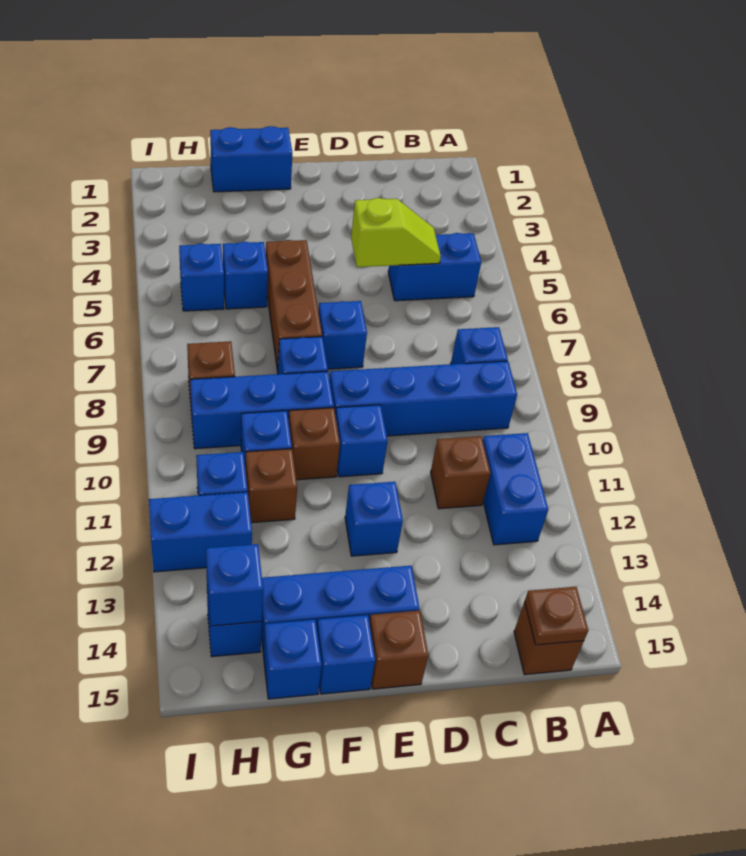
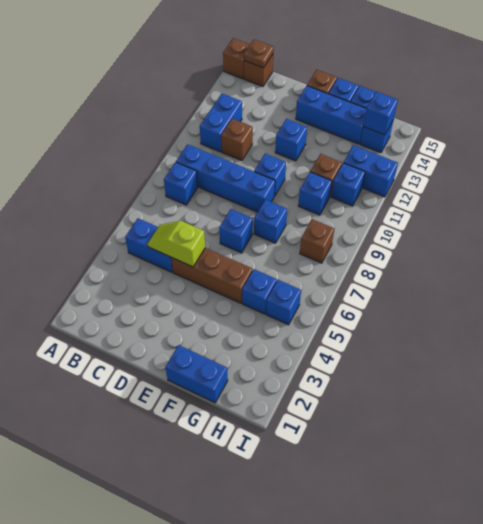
brown 1x3 brick [266,240,322,371] -> brown 1x3 brick turned to [171,248,253,303]
blue 1x3 brick [190,371,334,449] -> none
brown 1x1 brick [289,408,340,480] -> brown 1x1 brick moved to [223,38,250,79]

